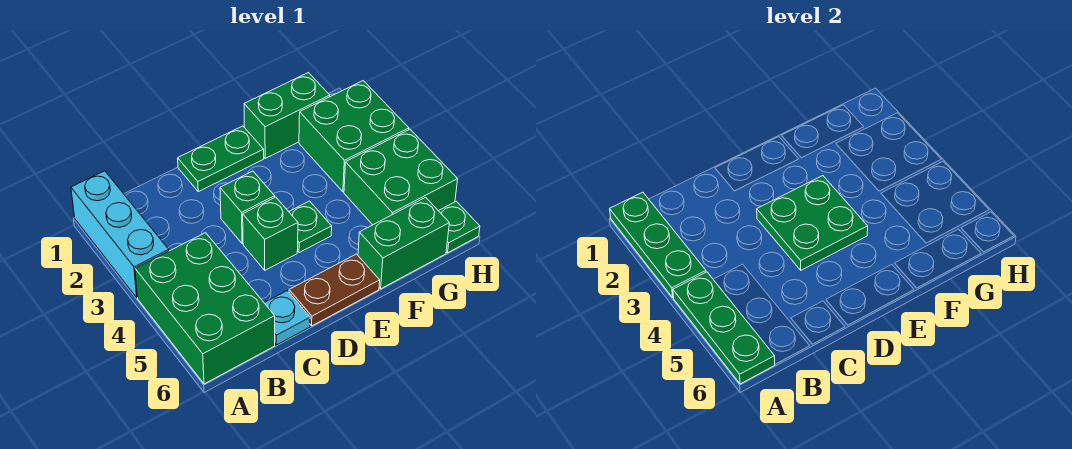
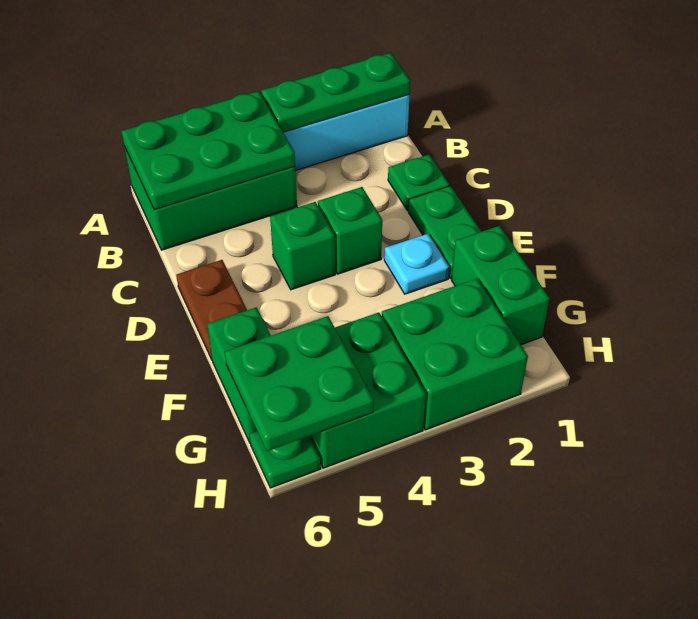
green 1x3 plate [673,272,775,384] -> green 2x3 plate [121,91,295,210]
cyan 1x1 plate [265,291,310,345] -> cyan 1x1 plate moved to [384,234,449,294]
green 2x2 plate [757,176,868,270] -> green 2x2 plate moved to [225,316,374,451]
green 1x1 plate [289,201,332,253] -> green 1x1 plate moved to [388,155,450,210]

